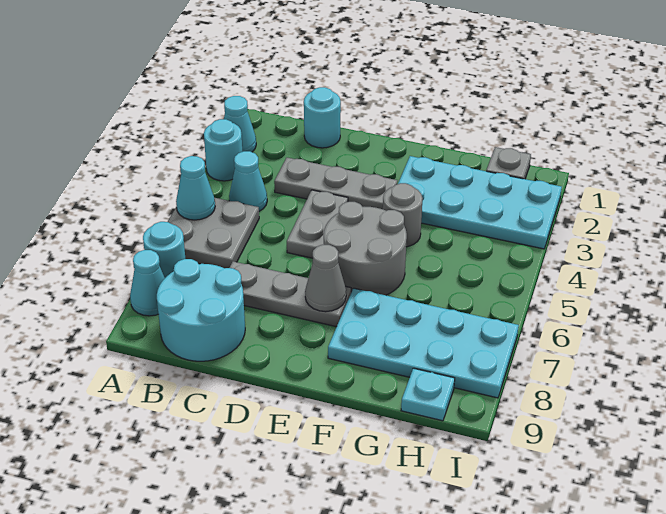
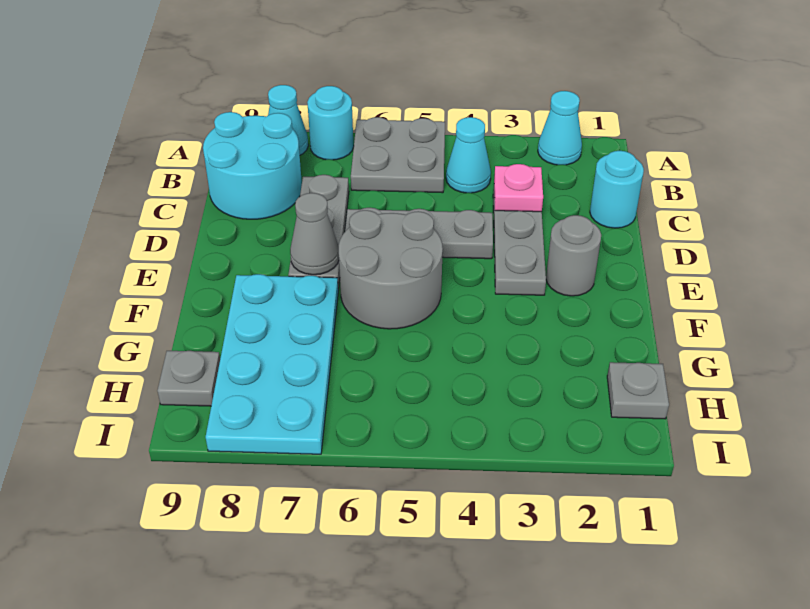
cyan 1x1 round brick [204,119,242,181] -> none
cyan 1x1 cone [176,156,215,220] -> none
none -> pink 1x1 plate [494,164,543,212]
grey 1x2 plate [287,190,348,258] -> grey 1x3 plate [345,208,493,259]
cyan 2x4 plate [398,156,562,249] -> none
grey 1x1 round brick [383,183,423,247] -> grey 1x1 round brick moved to [546,215,601,296]
cyan 1x1 plate [401,368,455,421] -> grey 1x1 plate [157,351,220,406]

